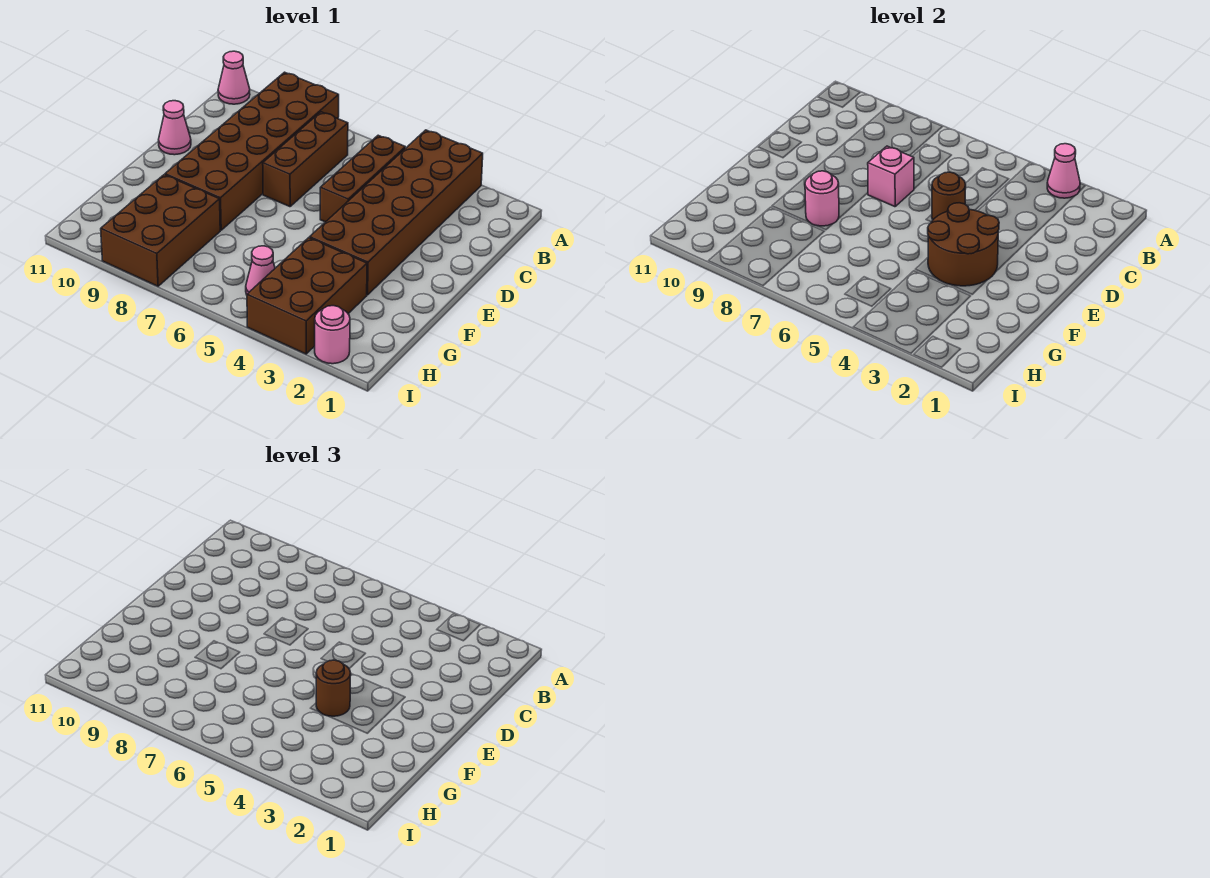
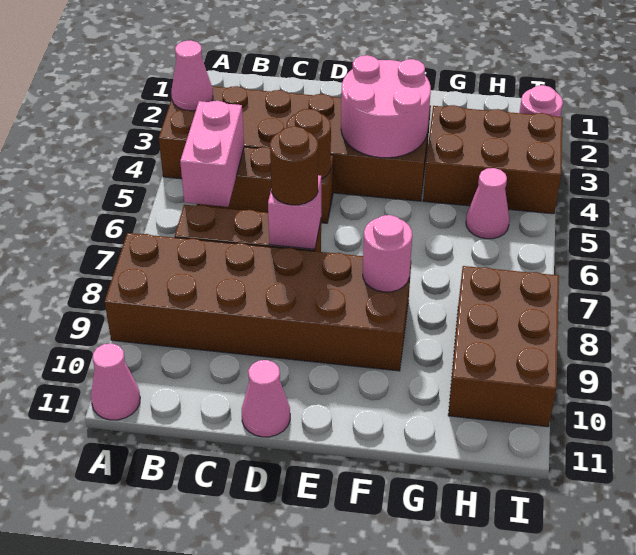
none -> pink 1x2 brick [180,101,244,207]
brown 2x2 round brick [928,203,999,286] -> pink 2x2 round brick [341,55,431,158]
brown 1x1 round brick [316,660,351,716] -> brown 1x1 round brick moved to [270,126,318,205]
brown 2x3 brick [101,175,220,286] -> brown 2x3 brick turned to [448,266,559,427]

